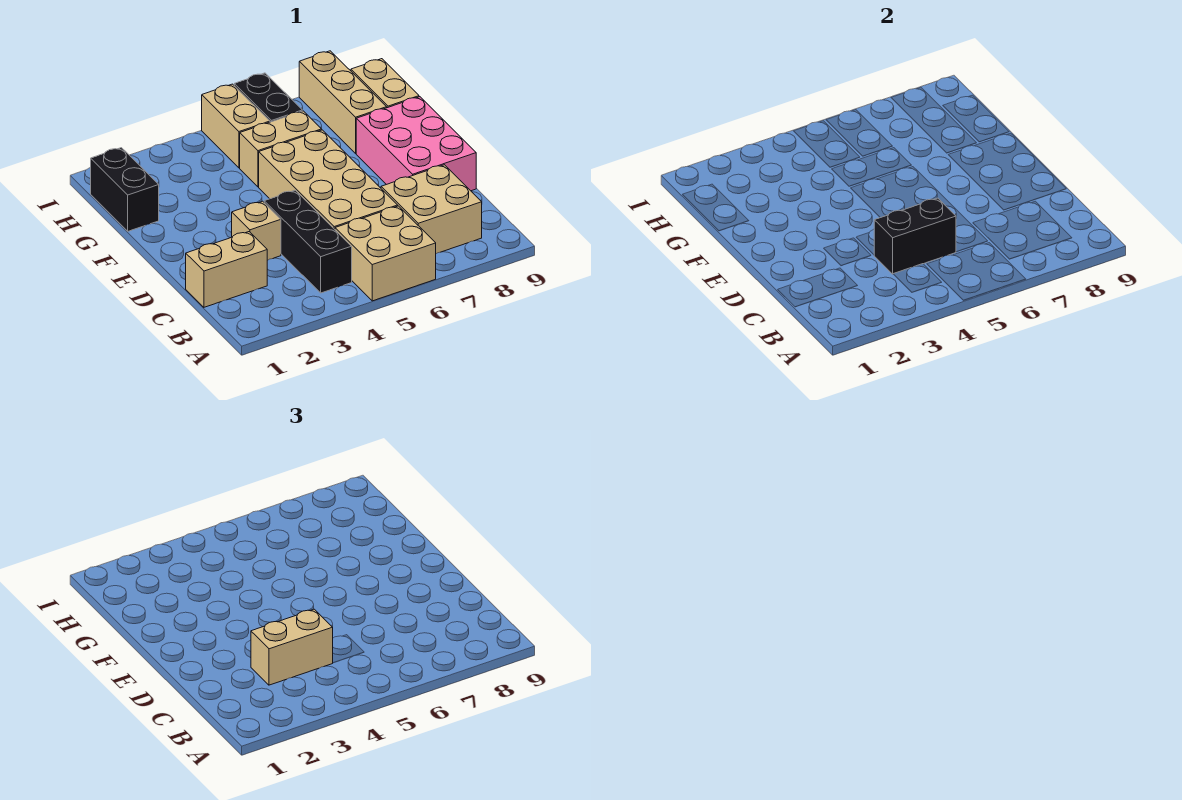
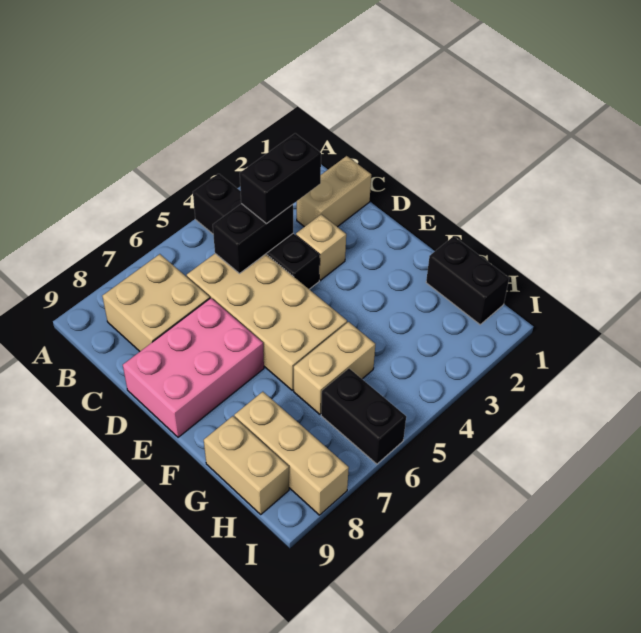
tan 2x2 brick [335,206,436,301] -> none
black 1x3 brick [264,190,352,293] -> black 1x4 brick [193,174,320,289]
tan 1x2 brick [251,609,333,685] -> black 1x2 brick [240,133,321,224]
pink 2x3 brick [356,97,476,191] -> pink 2x3 brick turned to [123,298,264,437]
tan 1x2 brick [202,84,270,168] -> none

